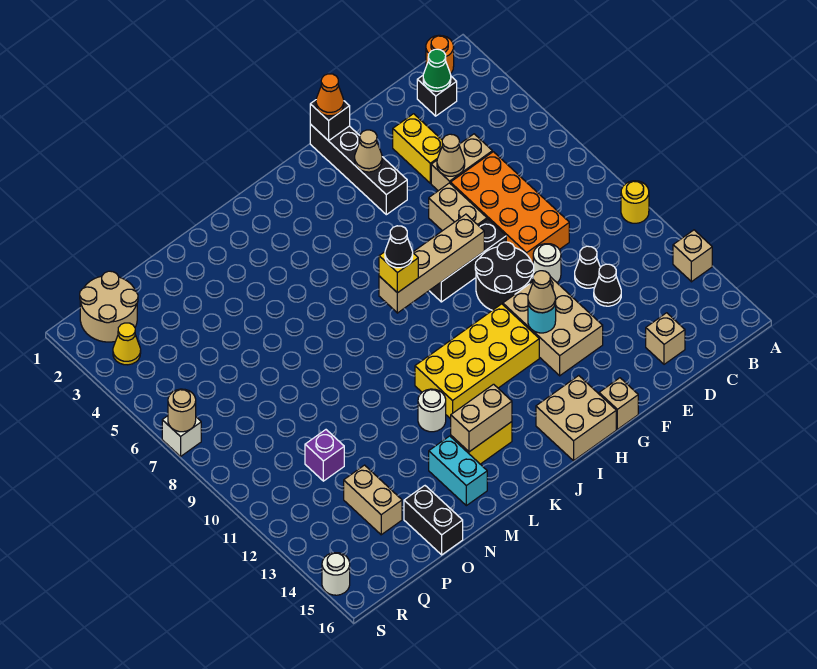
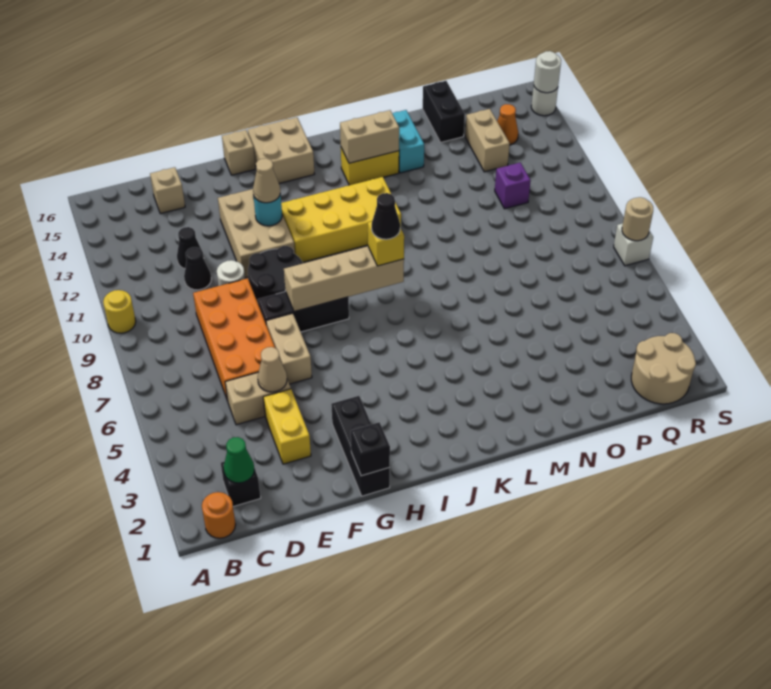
tan 1x1 brick [673,230,712,282] -> none
black 1x4 brick [310,124,407,215] -> black 1x3 brick [331,396,390,496]
orange 1x1 cone [316,74,344,116] -> orange 1x1 cone moved to [497,104,518,145]
tan 1x1 cone [355,130,382,172] -> none
white 1x1 round brick [418,389,446,432] -> white 1x1 round brick moved to [534,51,561,93]
yellow 1x1 cone [113,323,141,365] -> none

